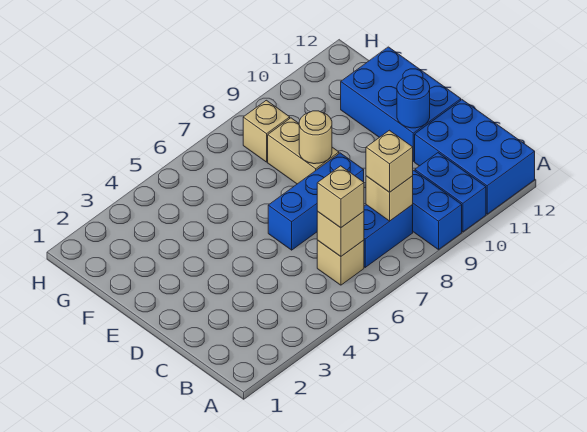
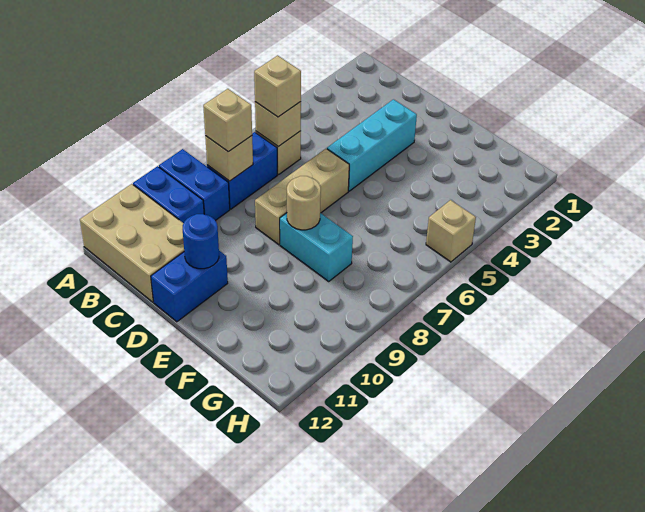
blue 2x3 brick [415,100,535,214] -> tan 2x3 brick [80,184,184,302]
none -> cyan 1x3 brick [327,99,417,191]
blue 1x3 brick [268,153,364,250] -> tan 1x3 brick [255,149,349,245]
blue 2x3 brick [341,47,461,161] -> blue 1x2 brick [151,251,228,322]
tan 1x2 brick [268,118,339,184] -> cyan 1x2 brick [280,213,353,281]
tan 1x1 brick [243,100,290,162] -> tan 1x1 brick moved to [426,200,476,262]

